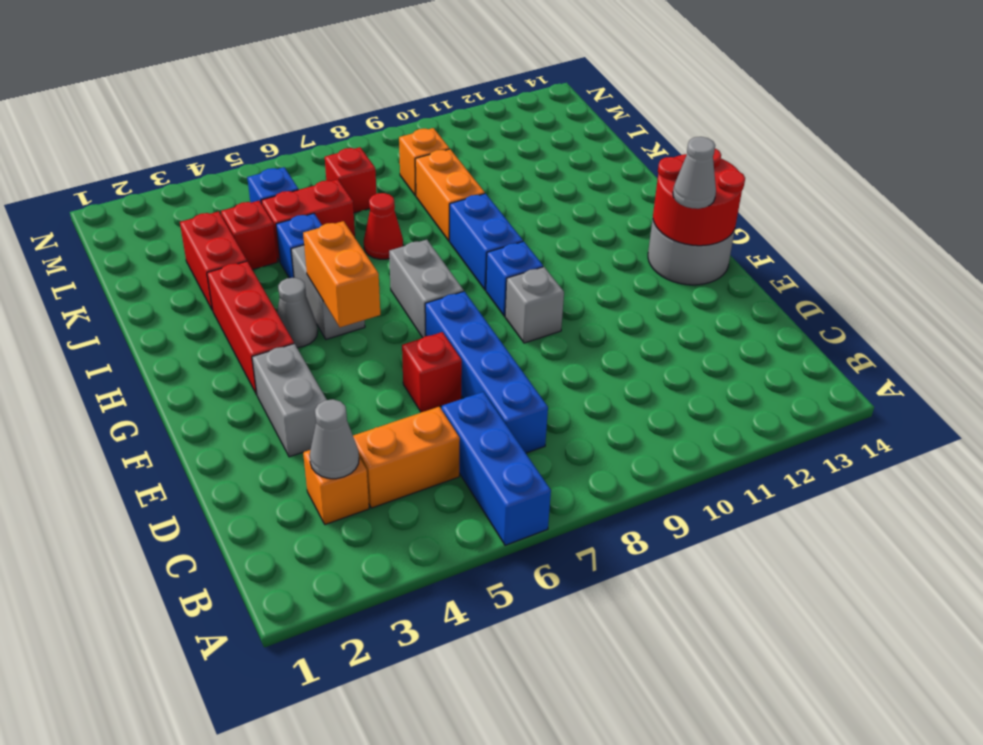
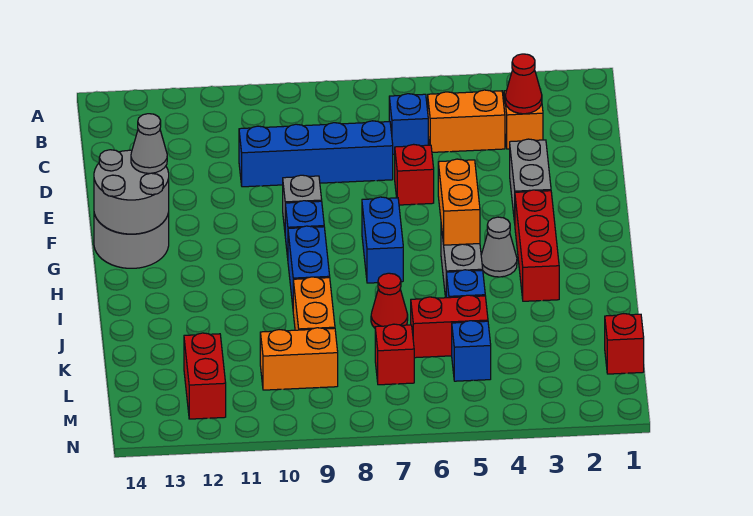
blue 1x3 brick [442,392,551,545] -> blue 1x1 brick [389,94,428,154]
grey 1x1 cone [310,399,359,479] -> red 1x1 cone [505,54,542,114]
blue 1x4 brick [425,291,548,453] -> blue 1x4 brick turned to [239,121,393,187]
red 2x2 round brick [653,149,745,246] -> grey 2x2 round brick [94,150,169,234]
grey 1x2 brick [389,240,464,338] -> blue 1x2 brick [362,197,403,283]
red 1x2 brick [180,212,247,310] -> red 1x2 brick moved to [184,333,226,419]
red 1x1 brick [221,201,278,270] -> red 1x1 brick moved to [605,314,644,374]
orange 1x1 brick [399,128,449,196] -> orange 1x2 brick [260,328,338,390]

